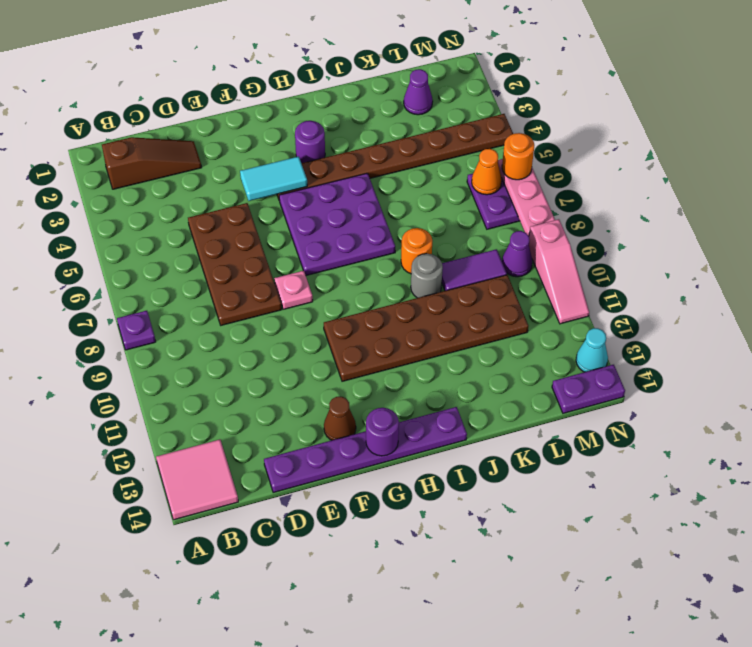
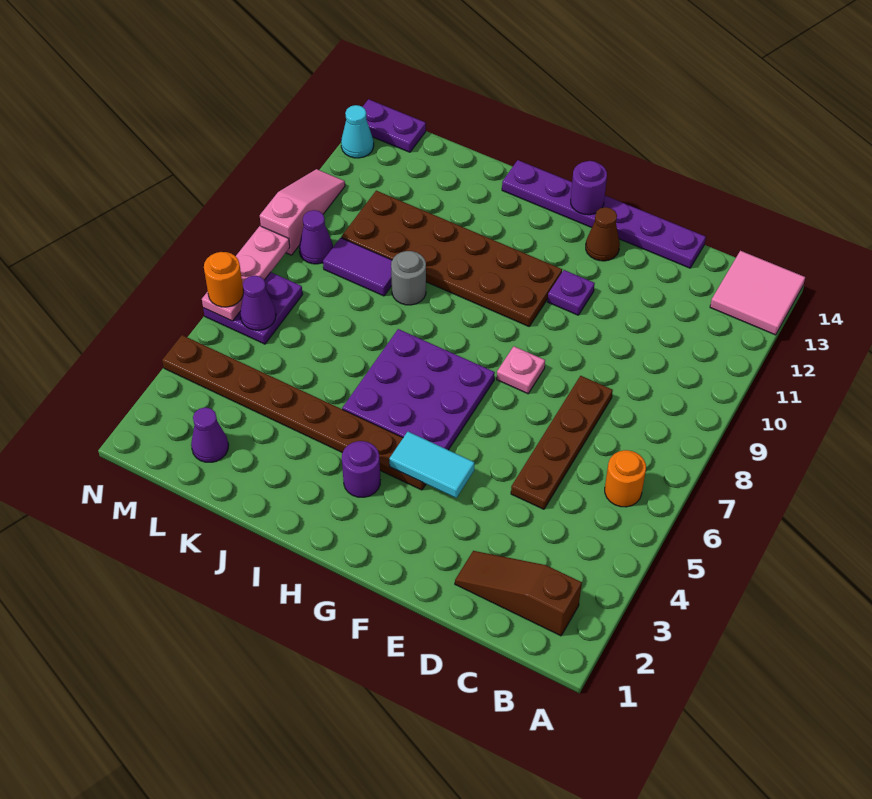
purple 1x1 plate [117,311,156,350] -> purple 1x1 plate moved to [548,270,595,315]
brown 2x4 plate [188,203,282,325] -> brown 1x4 plate [511,376,613,509]
orange 1x1 round brick [401,228,432,274] -> orange 1x1 round brick moved to [605,450,646,507]
orange 1x1 cone [472,149,502,195] -> purple 1x1 cone [240,276,276,330]

